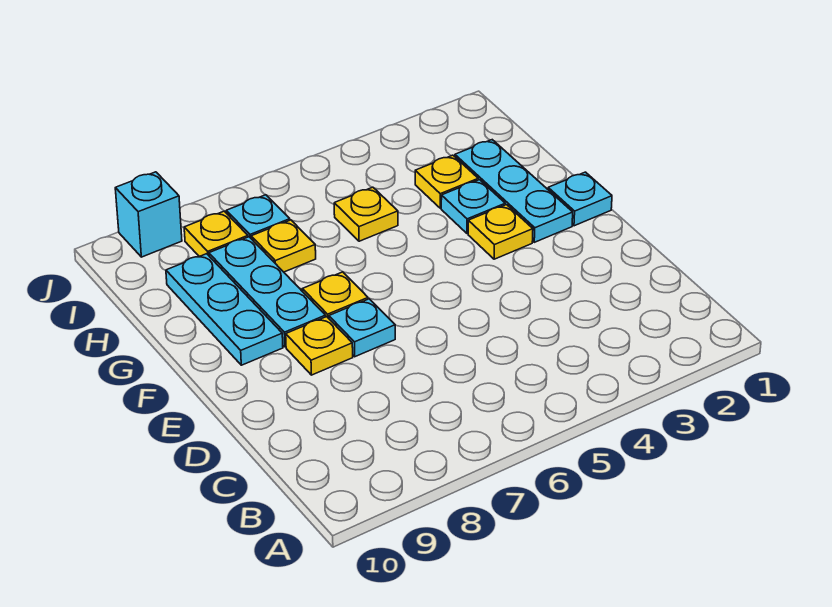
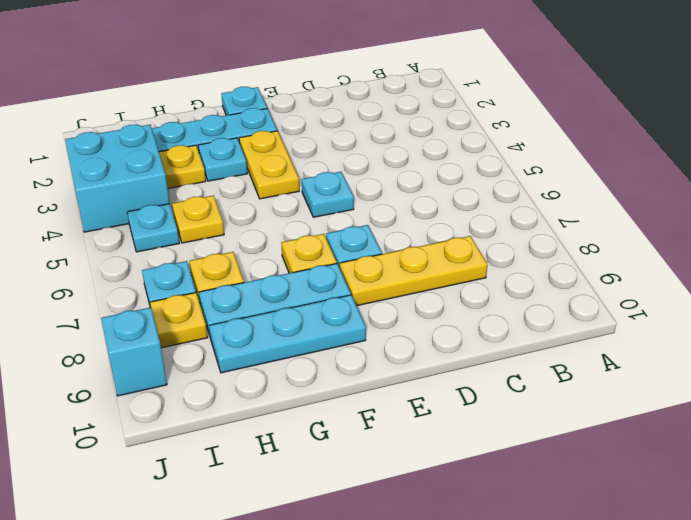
none -> cyan 1x1 plate [302,172,354,217]
yellow 1x1 plate [286,317,353,375] -> yellow 1x3 plate [340,236,488,306]
yellow 1x1 plate [468,205,533,259] -> yellow 1x2 plate [239,131,299,199]
none -> cyan 2x2 brick [65,125,170,232]
none -> cyan 1x1 plate [127,204,179,252]

